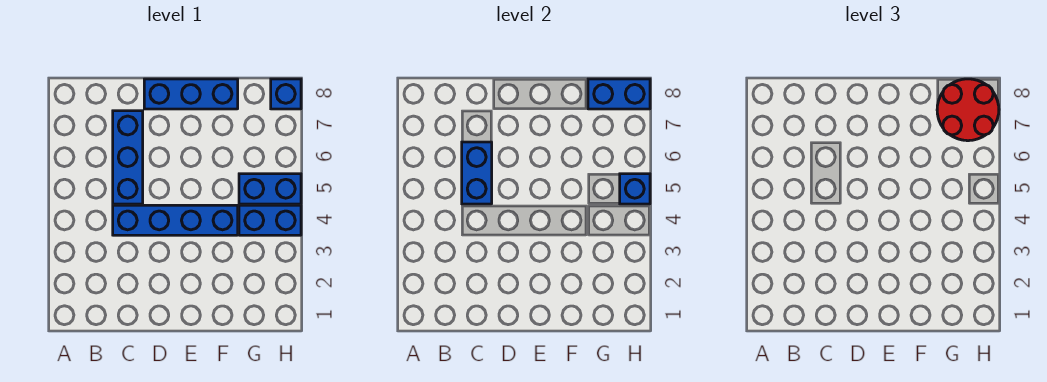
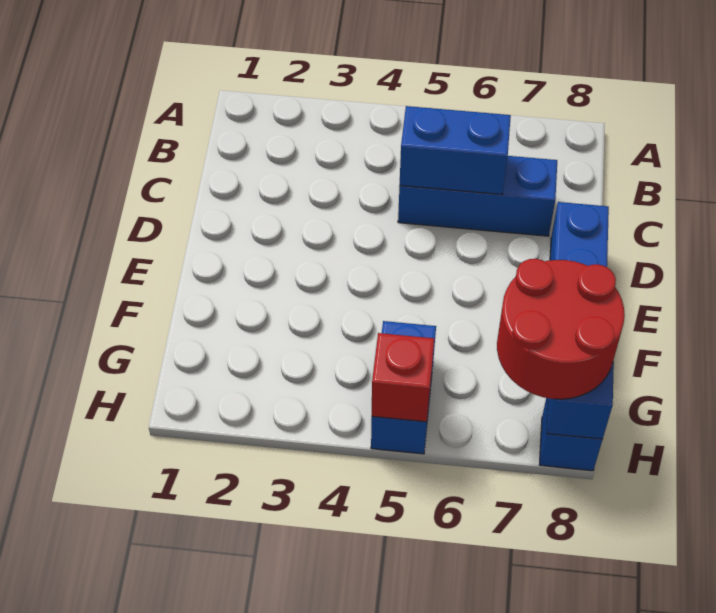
blue 1x4 brick [113,205,238,235] -> none
blue 1x2 brick [239,205,301,235] -> none
blue 1x1 brick [620,174,650,204] -> red 1x1 brick [372,333,434,422]

